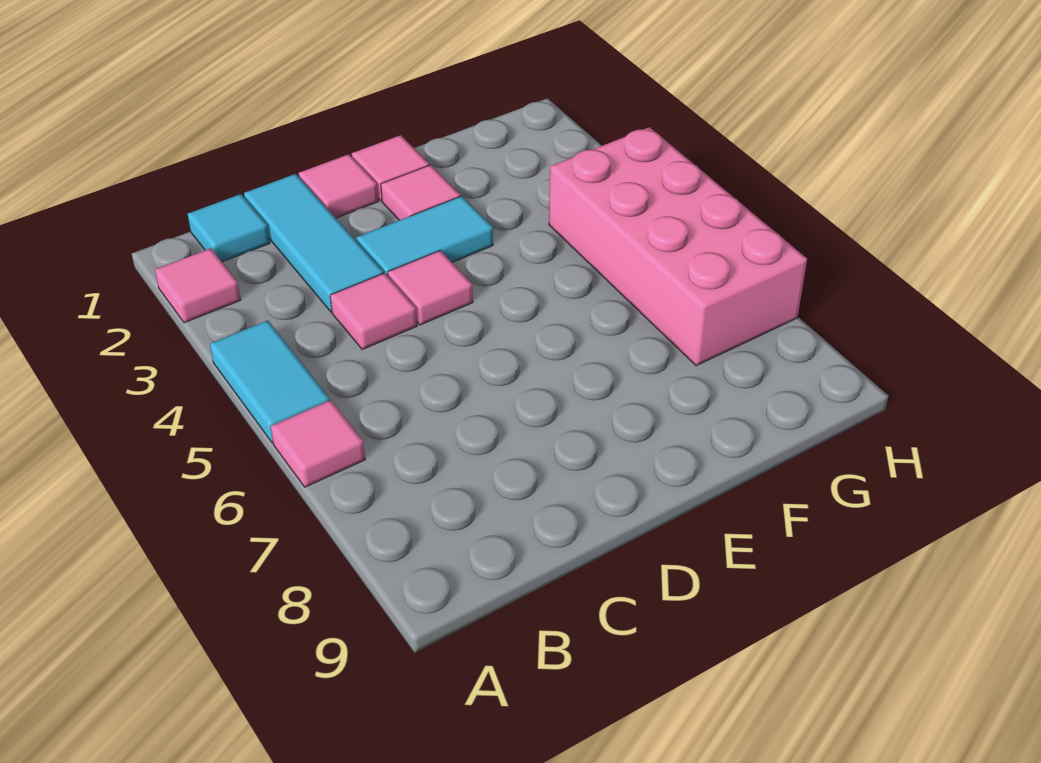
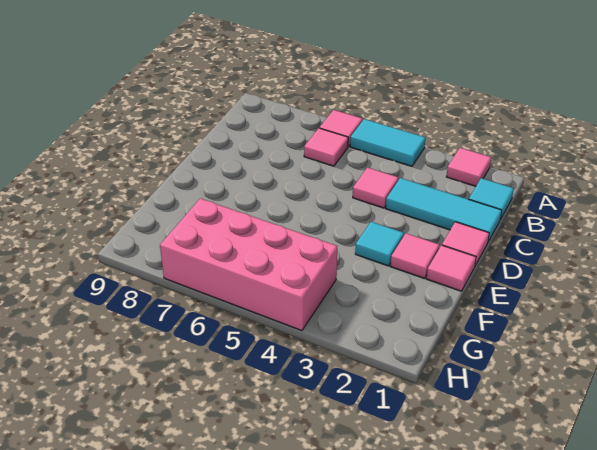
cyan 1x2 tile [356,196,493,276] -> cyan 1x1 tile [355,222,404,266]
pink 1x1 tile [388,250,473,325] -> pink 1x1 tile moved to [304,128,348,166]

